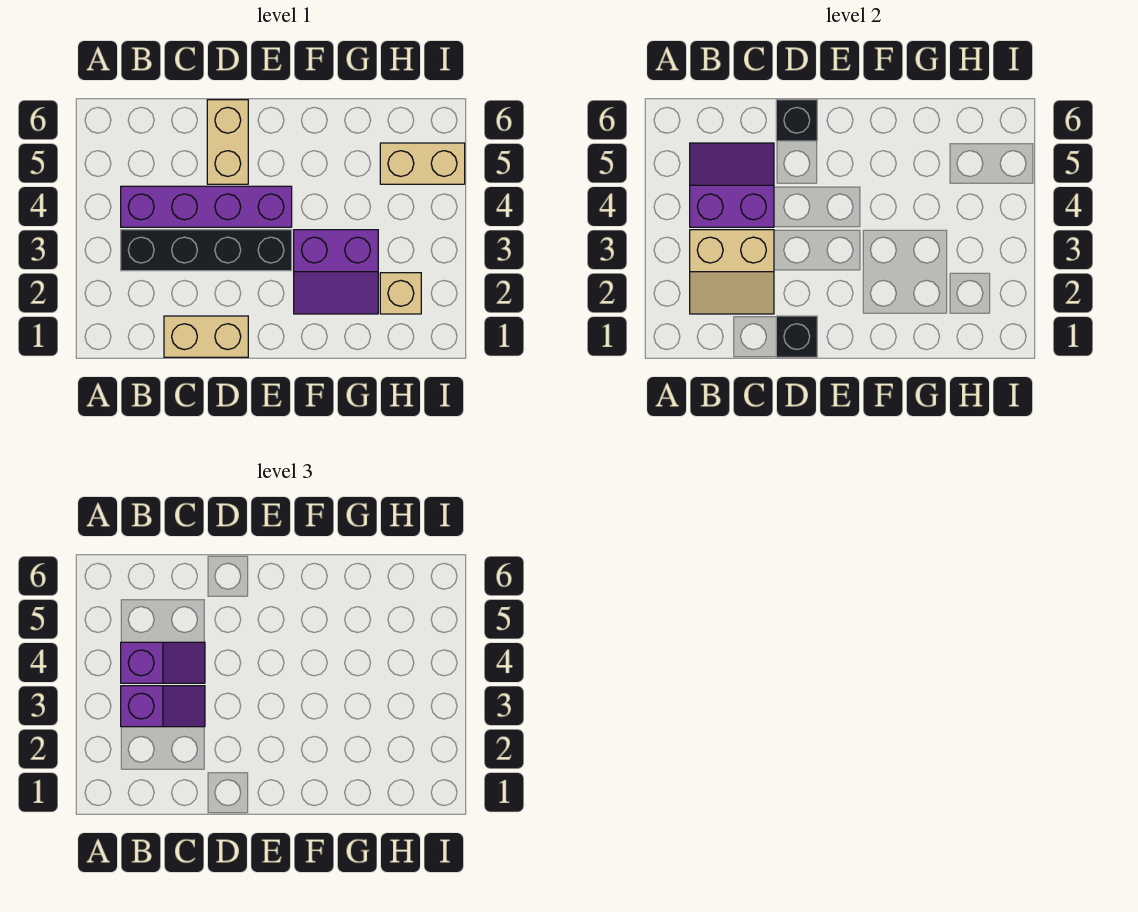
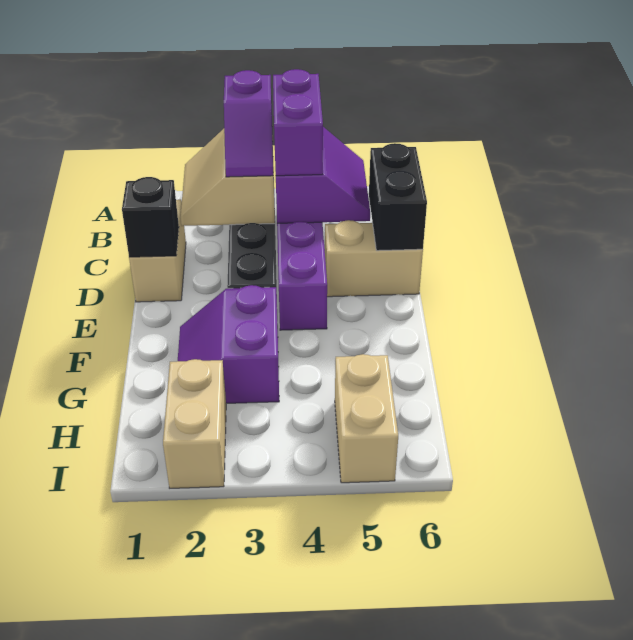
purple 1x2 slope [121,642,205,683] -> purple 1x2 brick [273,69,323,176]
black 1x1 brick [776,100,817,141] -> black 1x2 brick [369,143,427,251]
tan 1x1 brick [380,273,421,314] -> tan 1x2 brick [163,359,226,488]

